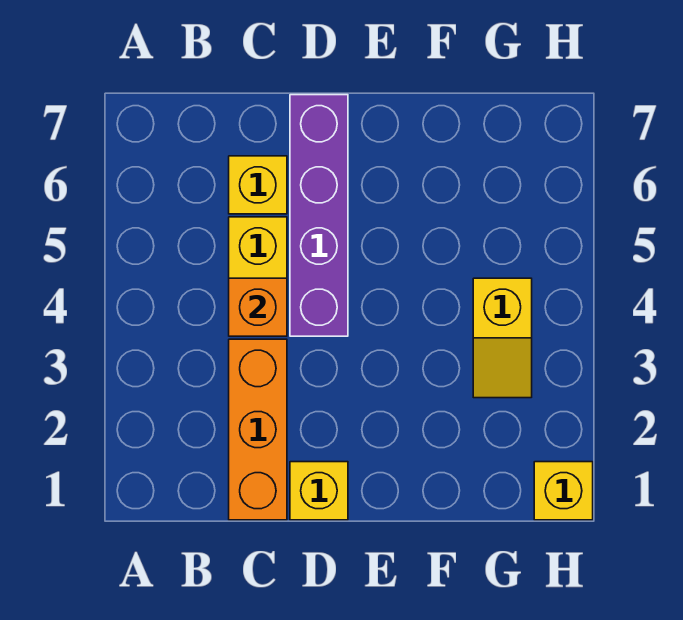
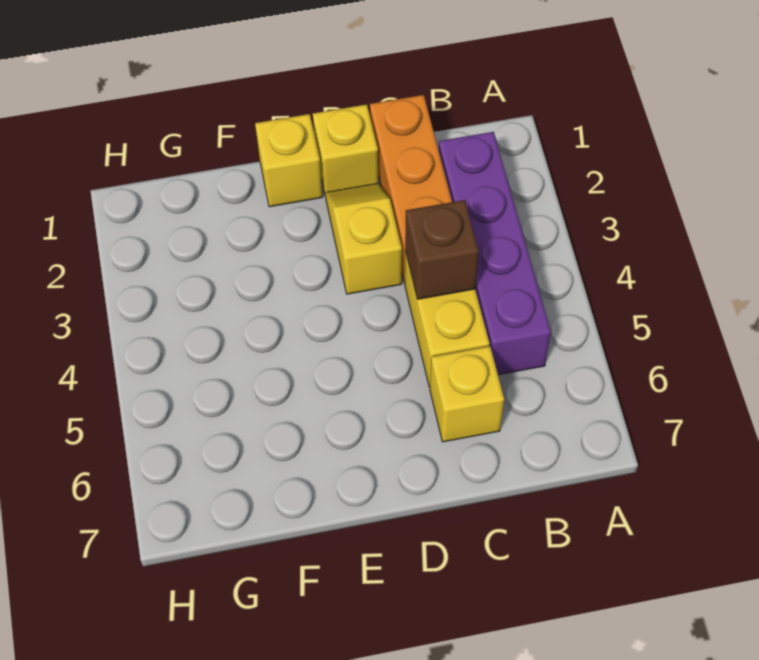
orange 1x1 brick [229,278,287,336] -> brown 1x1 brick [405,200,479,299]
purple 1x4 brick [290,95,348,336] -> purple 1x4 brick moved to [439,132,551,375]
yellow 1x2 slope [473,278,532,398] -> yellow 1x2 slope moved to [325,183,402,294]
yellow 1x1 brick [534,462,593,520] -> yellow 1x1 brick moved to [255,114,323,207]

